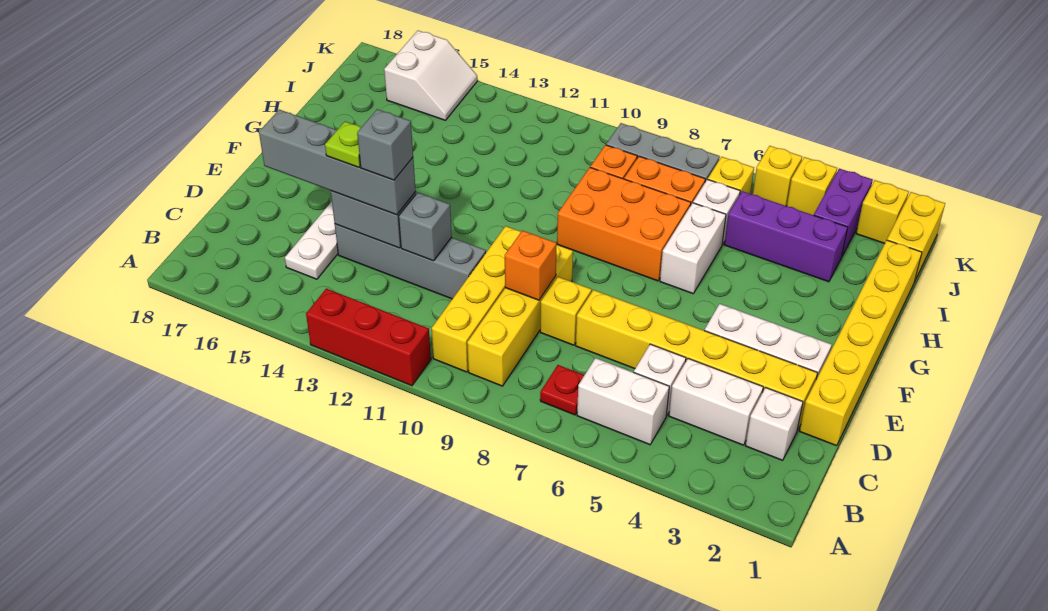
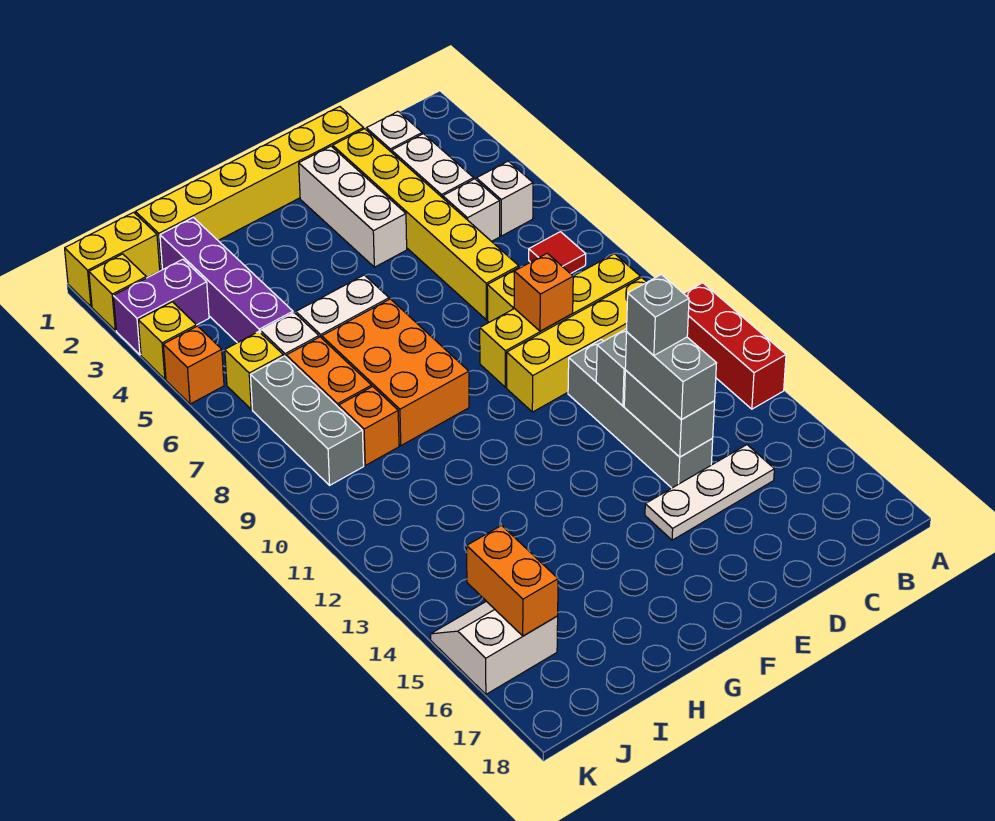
white 1x2 brick [577,358,669,445] -> white 1x1 brick [476,161,533,236]
red 1x1 plate [540,365,584,415] -> red 1x1 tile [529,232,586,274]
grey 1x4 brick [259,110,416,215] -> grey 1x2 brick [625,332,716,419]
lime 1x1 plate [325,122,361,167] -> none
purple 1x3 brick [724,191,848,282] -> purple 1x4 brick [160,218,293,343]
none -> orange 1x2 brick [467,525,558,636]
yellow 1x1 brick [753,146,802,206] -> orange 1x1 brick [163,326,224,404]

